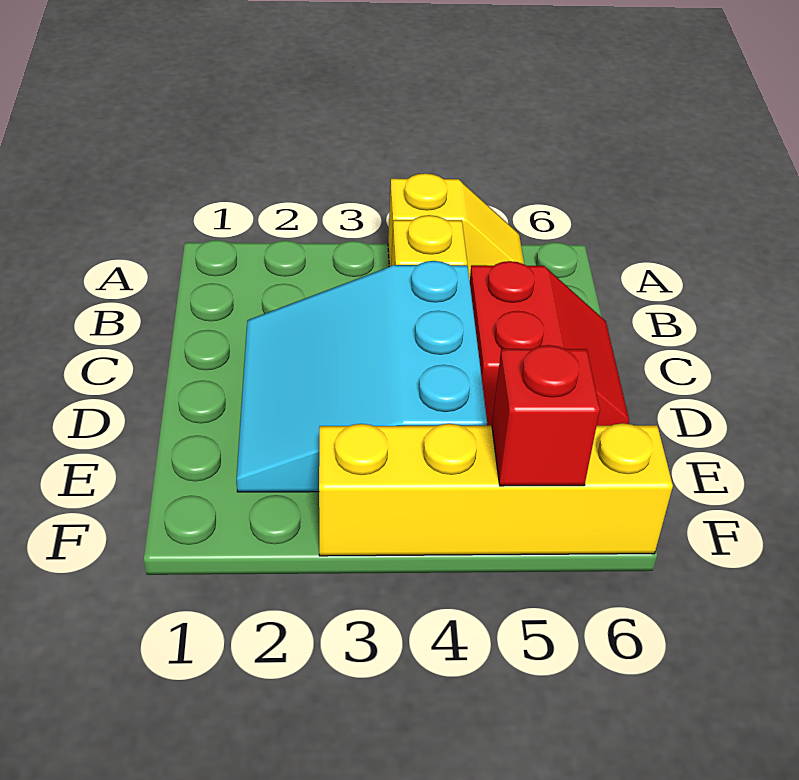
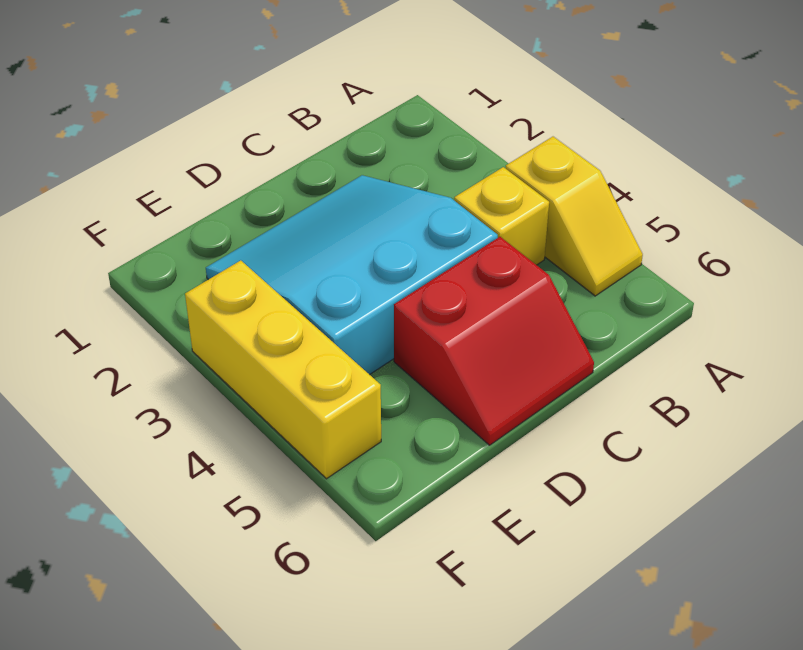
yellow 1x4 brick [319,423,673,556] -> yellow 1x3 brick [185,260,381,479]
red 1x1 brick [492,345,600,486] -> none

